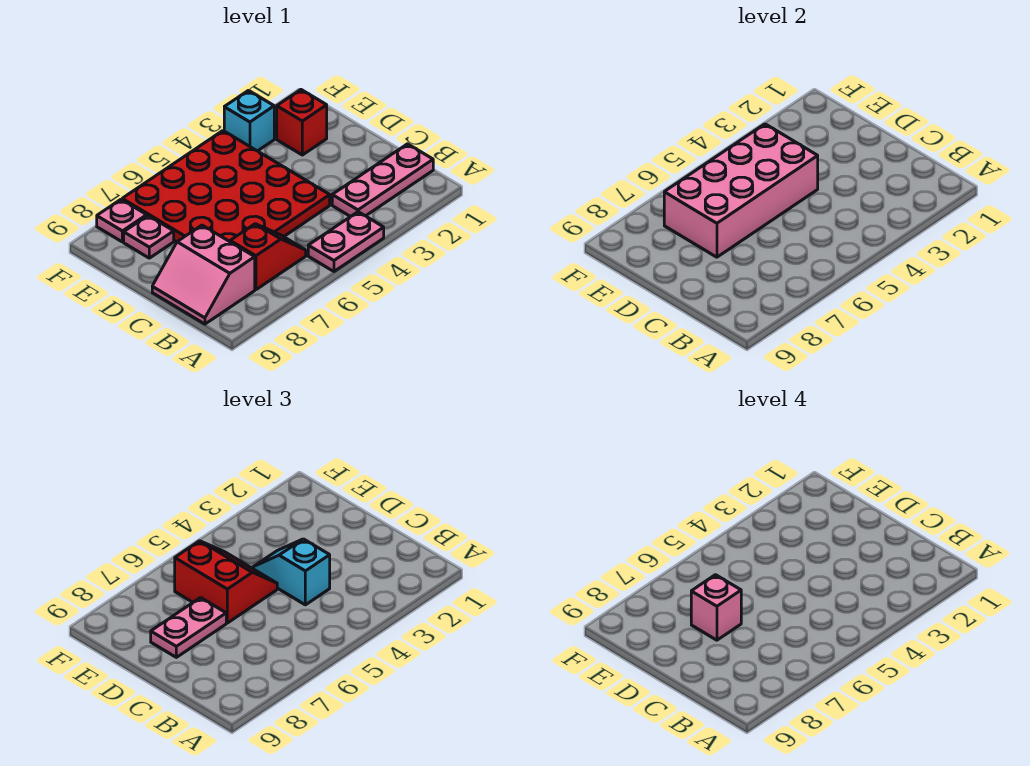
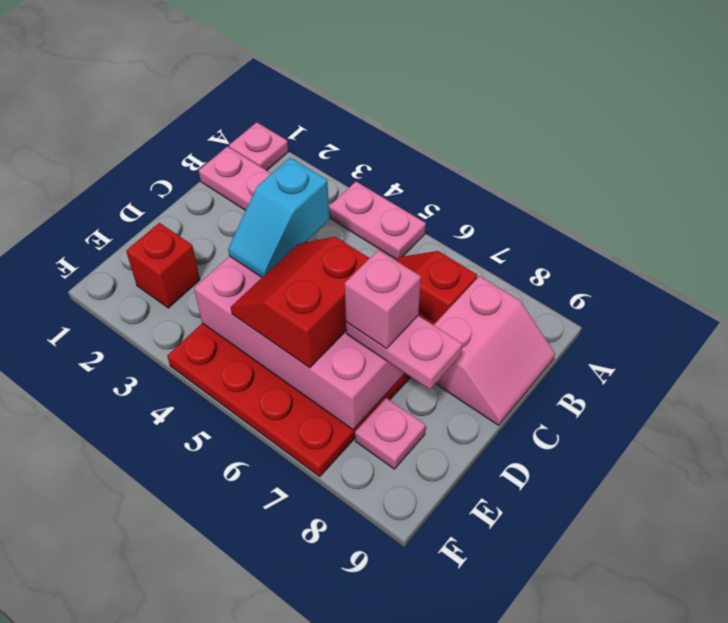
cyan 1x1 brick [224,91,274,151] -> none
pink 1x1 plate [97,200,147,242] -> pink 1x1 plate moved to [229,122,288,170]

